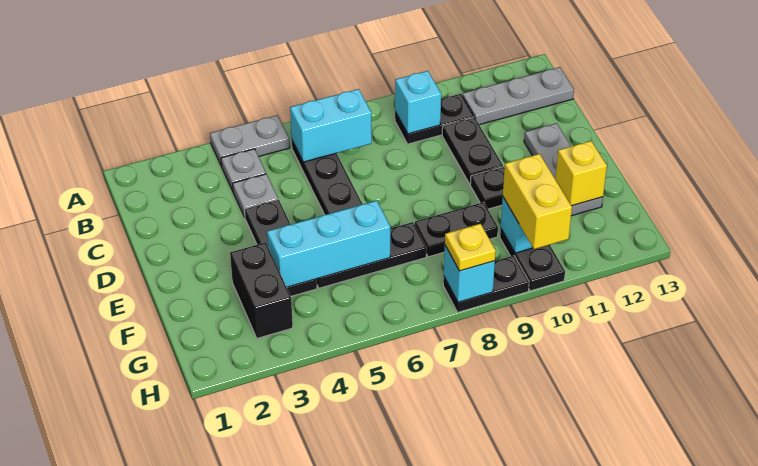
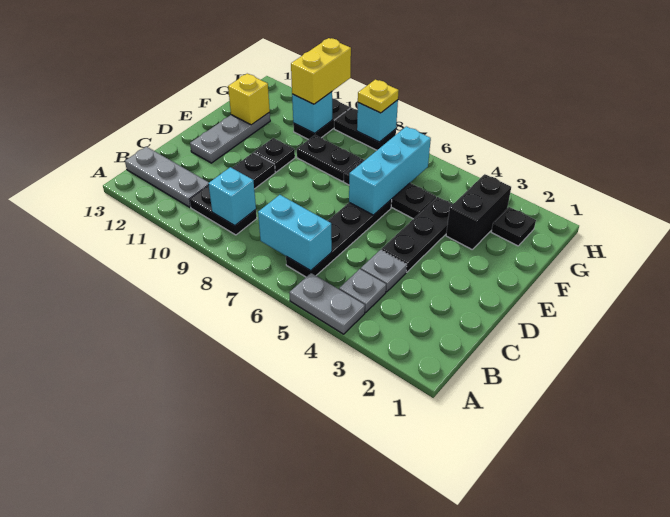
cyan 1x3 brick [267,201,390,287] -> cyan 1x3 brick turned to [349,126,431,215]
none -> black 1x1 plate [491,207,536,246]

